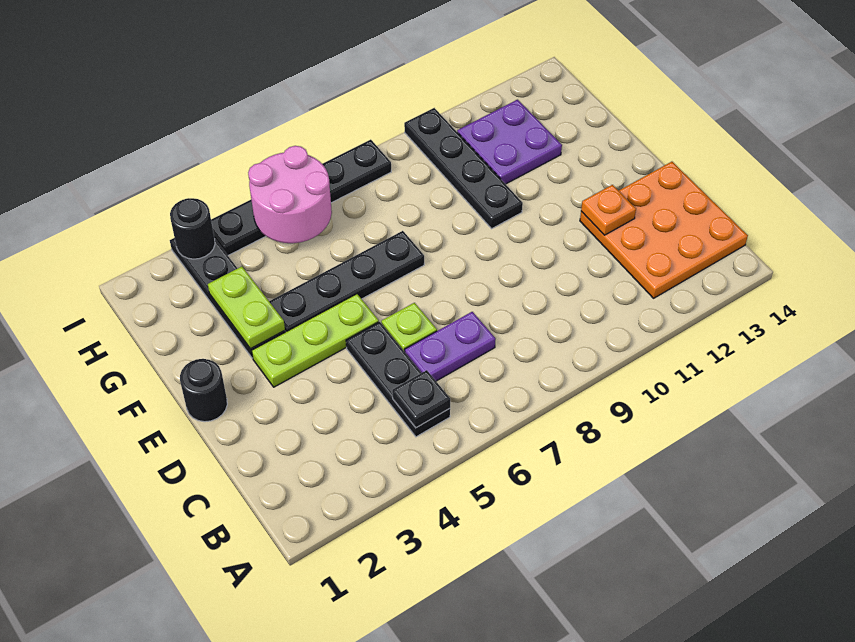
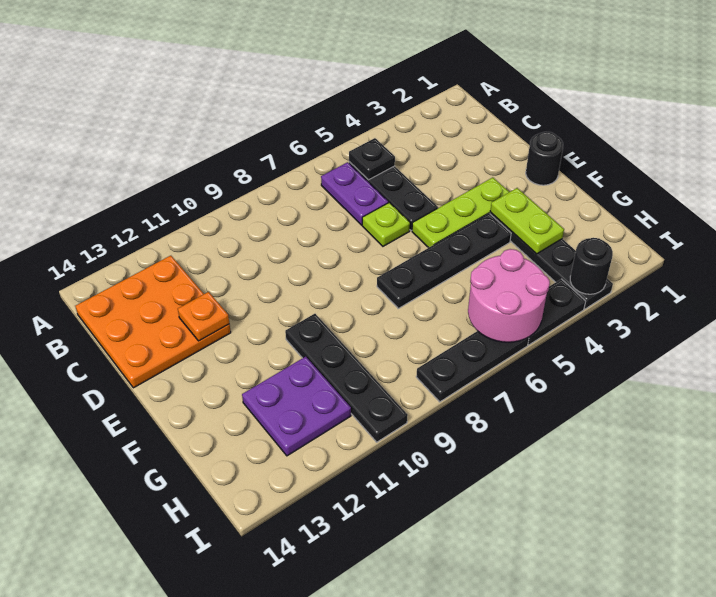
purple 1x2 plate [405,312,496,381] -> purple 1x2 plate turned to [321,162,388,225]

